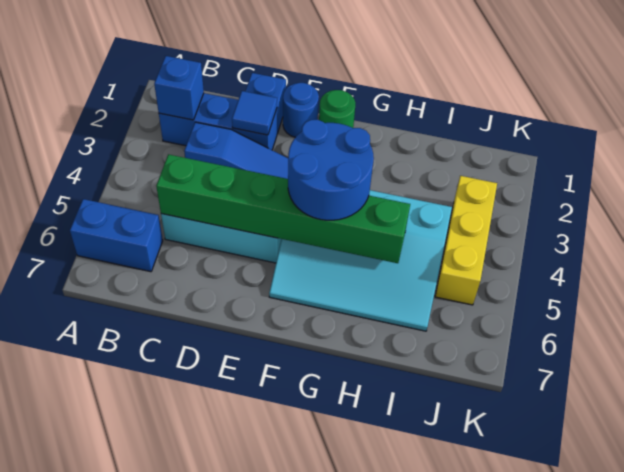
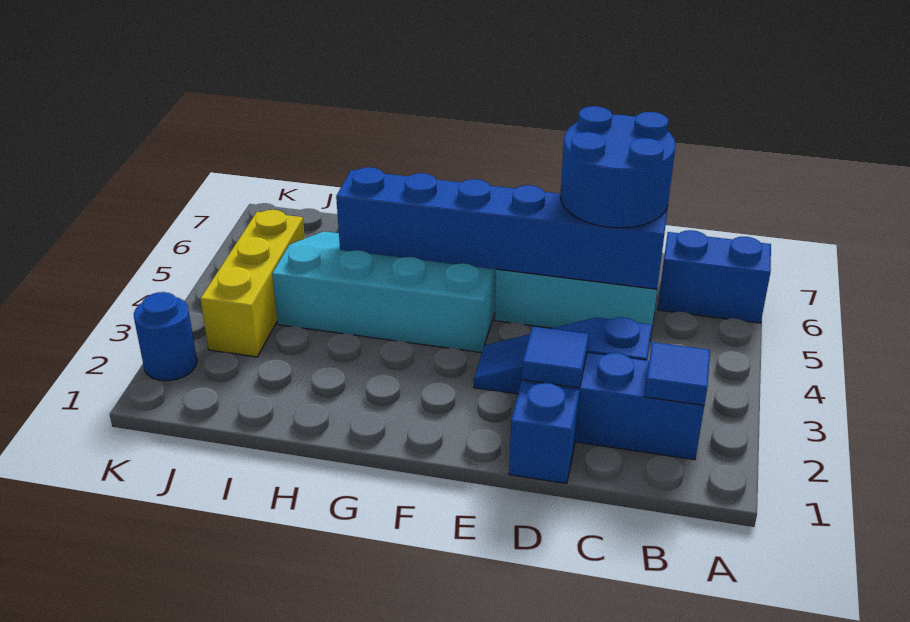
blue 1x1 brick [154,56,204,120] -> blue 1x1 tile [645,342,710,405]
green 1x6 brick [156,154,410,263] -> blue 1x6 brick [336,167,668,289]
blue 1x1 round brick [283,83,319,137] -> blue 1x1 round brick moved to [134,292,197,381]
green 1x1 round brick [319,90,355,128] -> none
blue 2x2 round brick [288,120,374,220] -> blue 2x2 round brick moved to [560,106,675,228]

